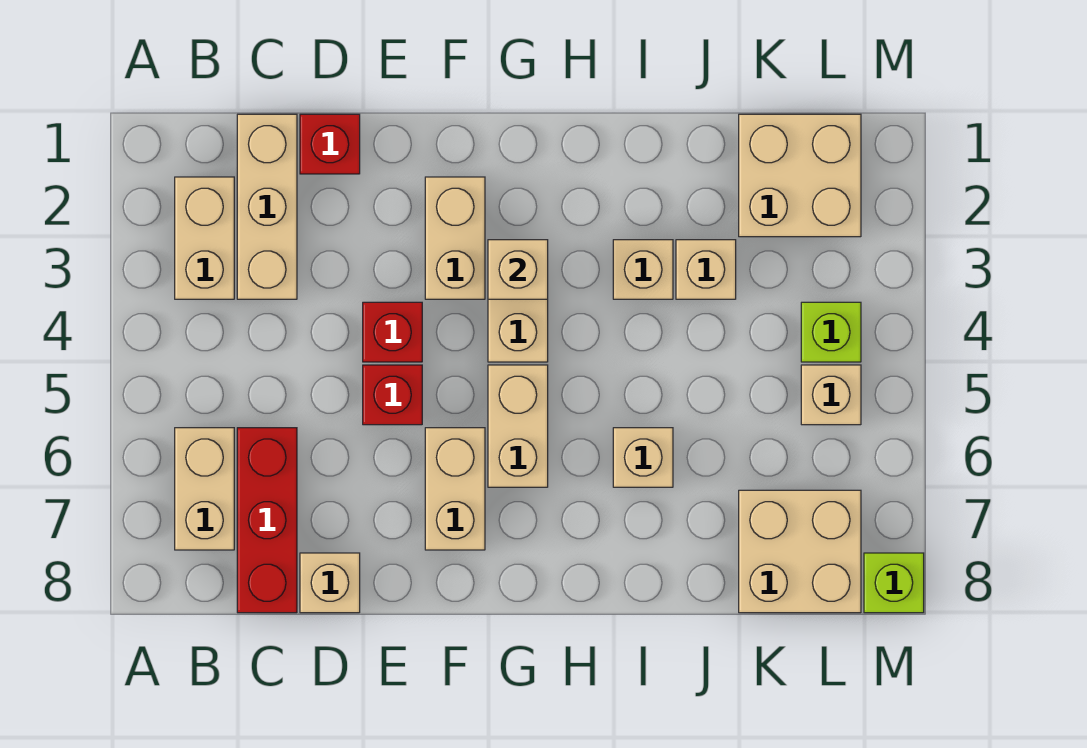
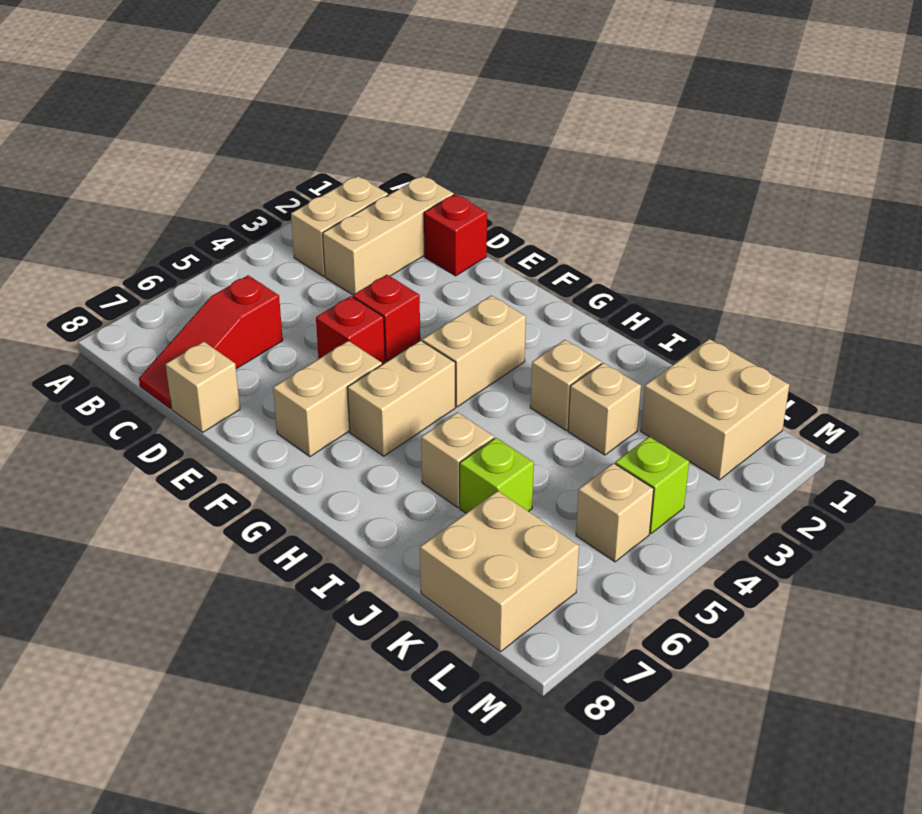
tan 1x2 brick [175,428,234,550] -> none
red 1x3 brick [237,428,297,613] -> red 1x3 slope [139,275,283,409]
tan 1x2 brick [425,177,485,299] -> none
tan 1x1 brick [488,240,548,299] -> none
lime 1x1 brick [864,553,924,613] -> lime 1x1 brick moved to [460,438,534,513]

